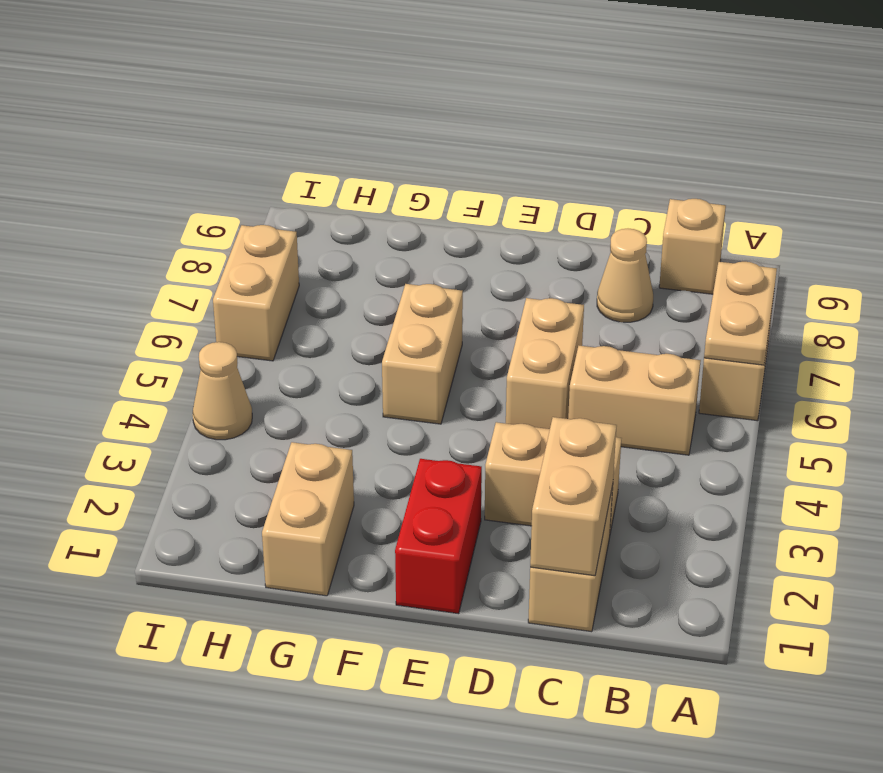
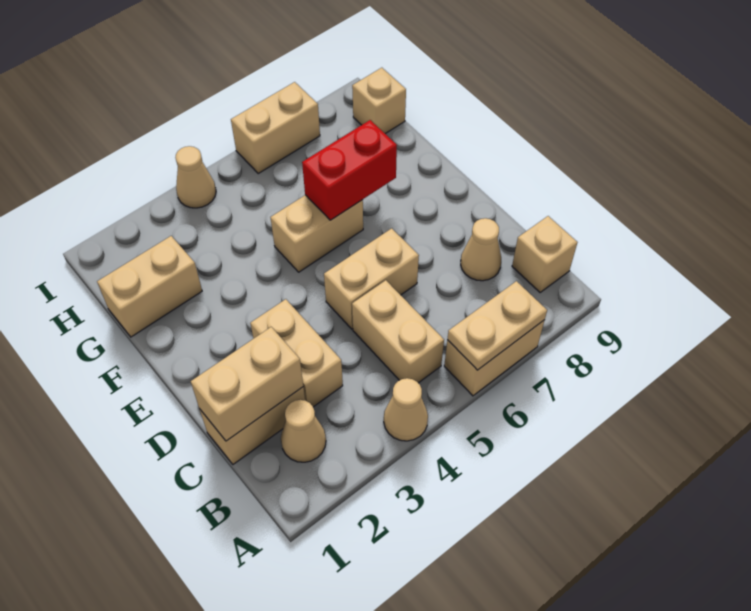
none -> tan 1x1 cone [384,378,428,441]
none -> tan 1x1 cone [281,400,326,462]
red 1x2 brick [395,459,482,614] -> red 1x2 brick moved to [302,120,397,220]
none -> tan 1x1 brick [352,68,406,134]

